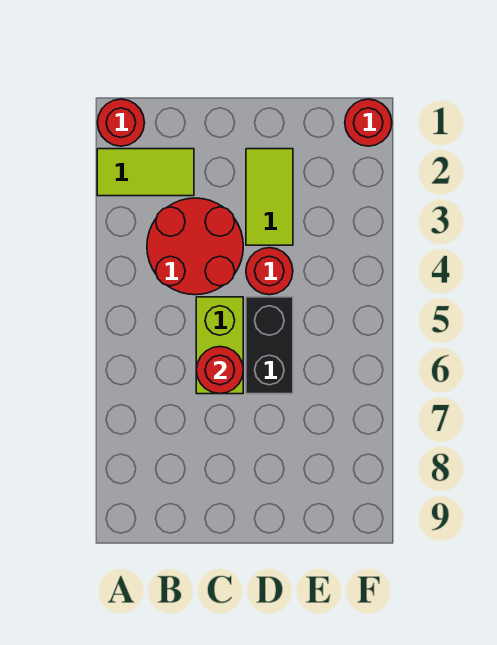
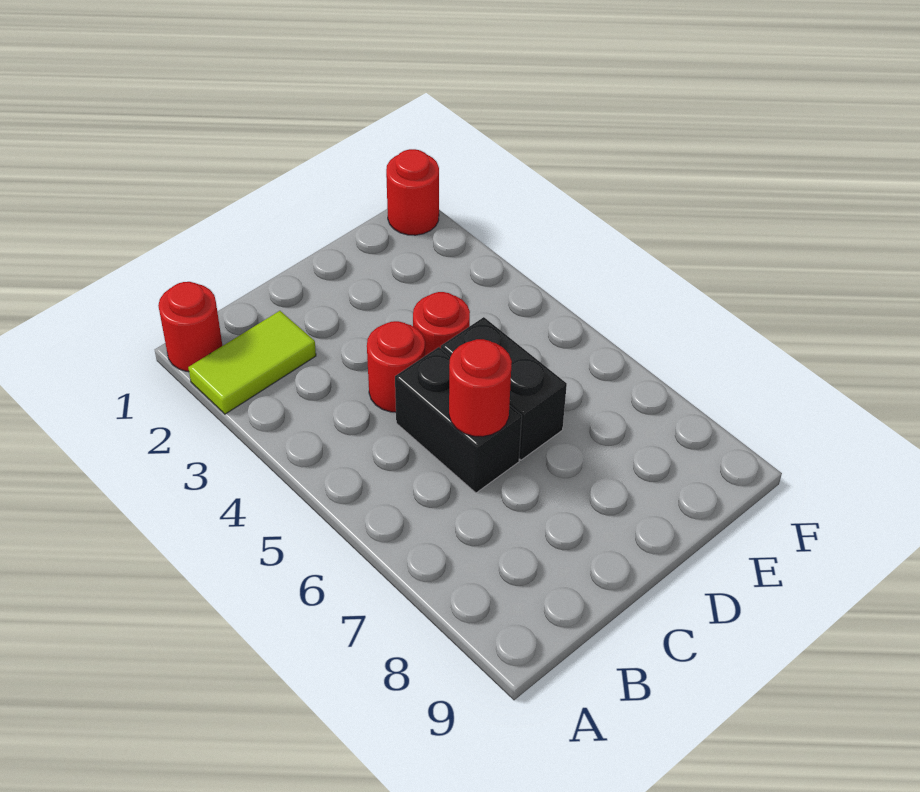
red 2x2 round brick [147,198,243,295] -> red 1x1 round brick [367,321,425,412]
lime 1x2 brick [196,297,243,394] -> black 1x2 brick [395,347,522,493]
lime 1x2 tile [246,149,293,245] -> none

